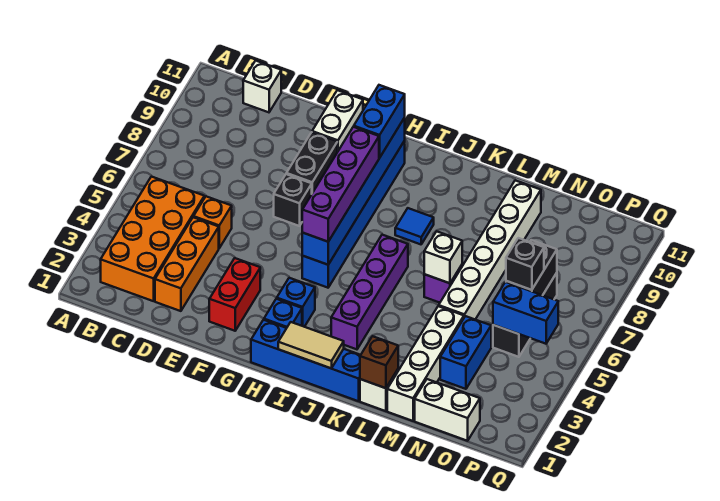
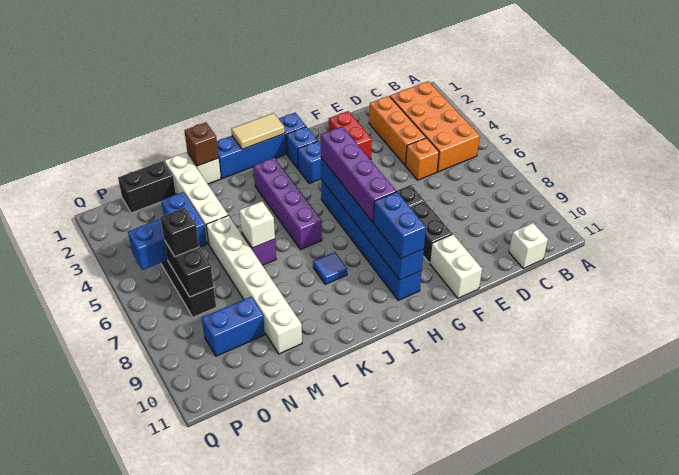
white 1x2 brick [415,379,480,441] -> black 1x2 brick [118,161,176,213]
none -> blue 1x2 brick [202,297,265,356]

